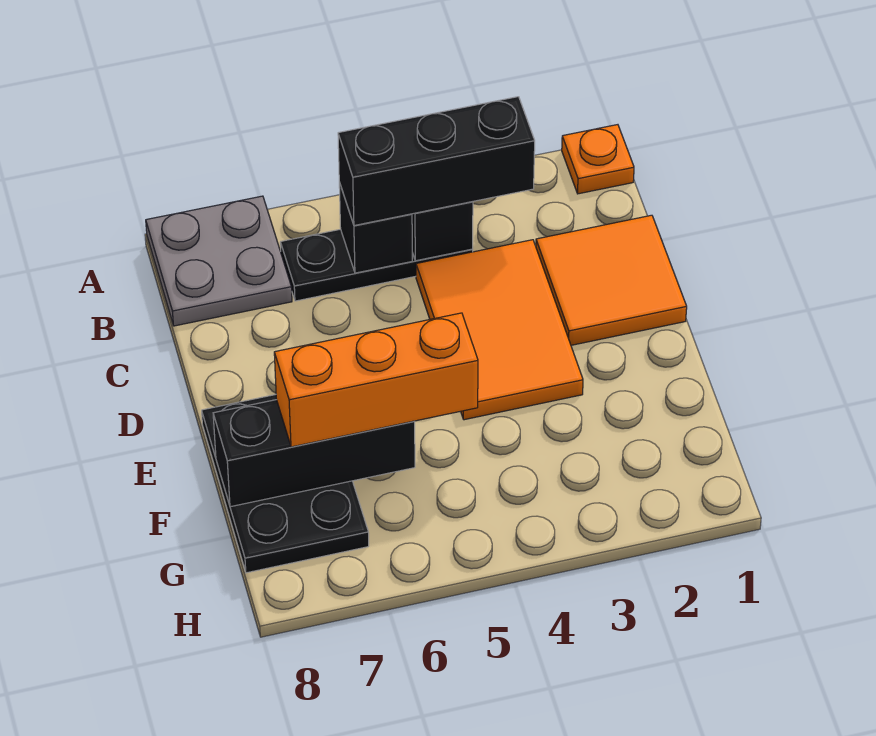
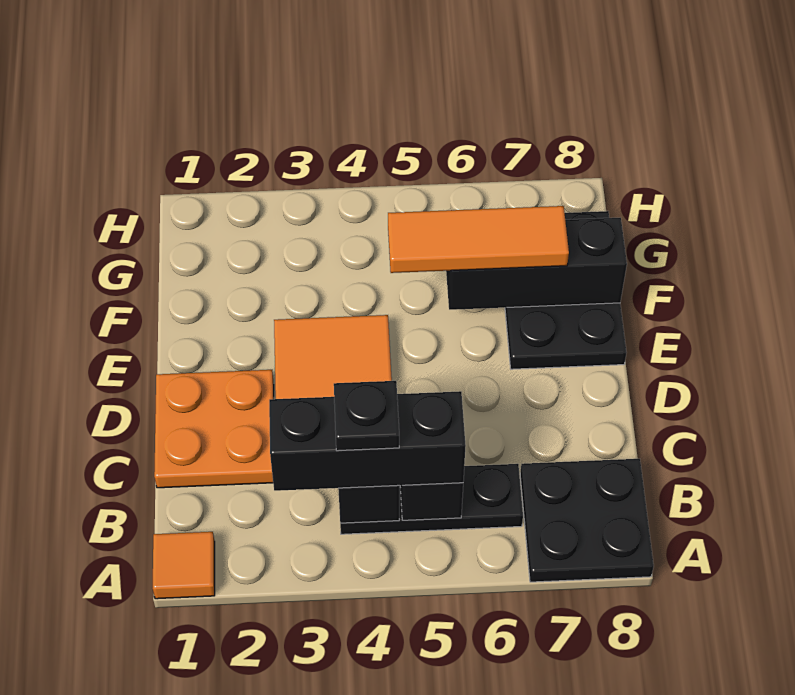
orange 1x1 plate [562,125,634,194] -> orange 1x1 tile [153,532,215,599]
grey 2x2 plate [146,196,292,326] -> black 2x2 plate [520,459,654,582]
none -> black 1x1 plate [334,381,399,451]
orange 2x2 tile [536,215,687,345] -> orange 2x2 plate [154,370,274,488]
orange 1x3 brick [274,313,478,447] -> orange 1x3 tile [388,206,569,273]

